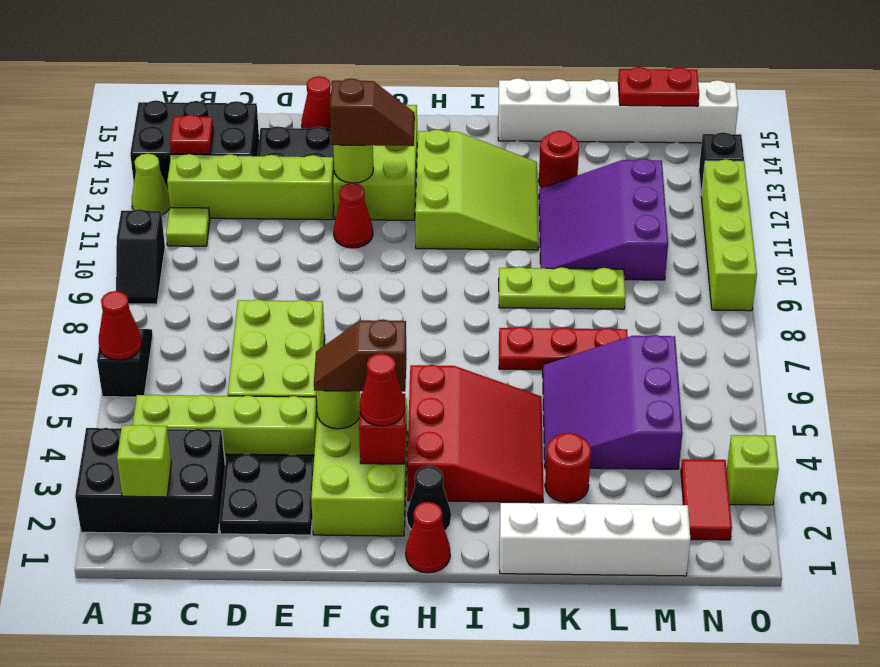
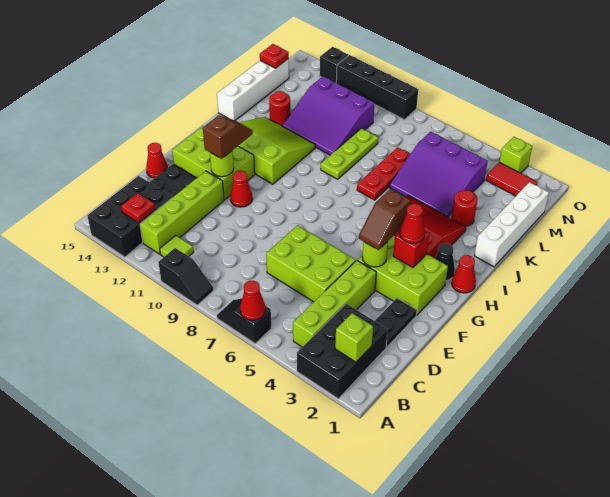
lime 1x1 cone [132,154,170,215] -> none
black 2x2 plate [219,454,314,535] -> black 1x2 plate [375,298,417,347]
white 1x6 brick [498,78,738,143] -> white 1x4 brick [217,59,289,121]
red 1x2 plate [618,67,699,106] -> red 1x1 plate [260,44,289,68]
lime 1x4 brick [701,159,757,311] -> black 1x4 brick [336,55,418,120]

